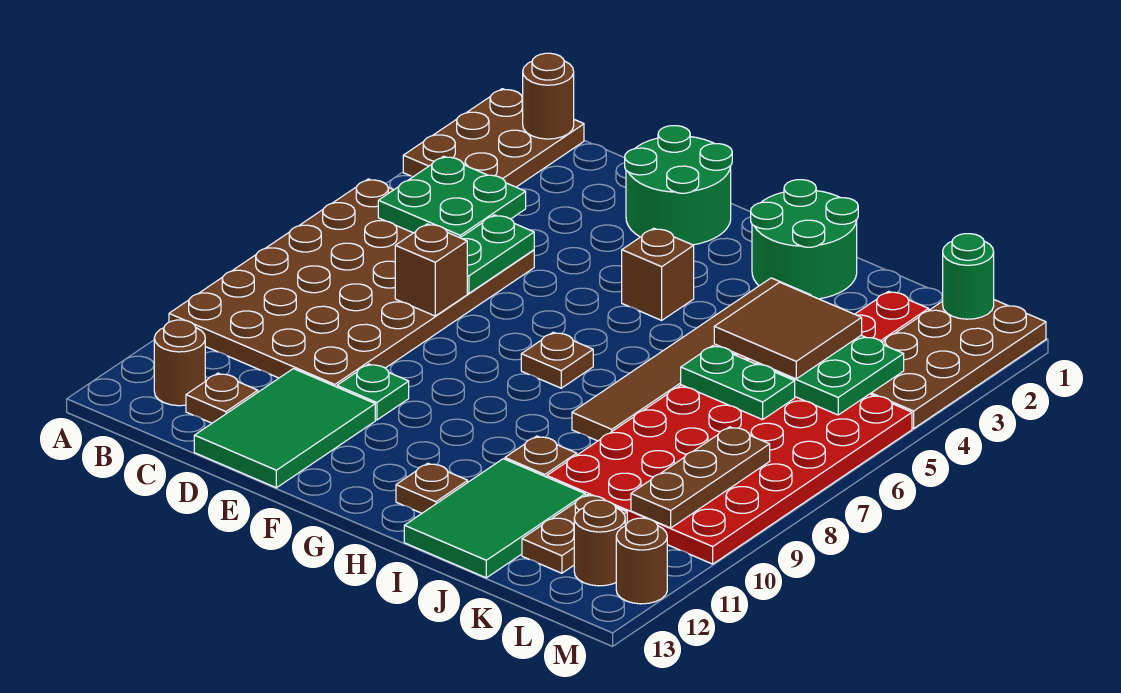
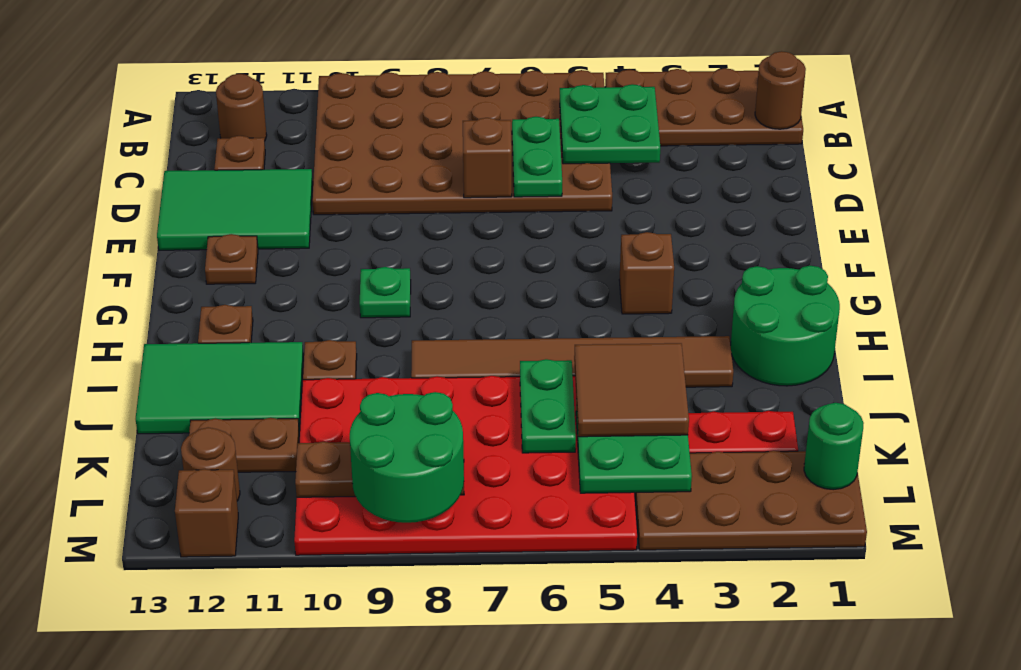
brown 2x3 plate [403,89,584,187] -> brown 2x4 plate [605,68,803,146]
green 1x2 plate [460,215,534,294] -> green 1x2 plate turned to [512,117,562,197]
green 2x2 round brick [625,126,732,245] -> green 2x2 round brick moved to [350,392,464,523]
green 1x1 plate [337,364,409,420] -> green 1x1 plate moved to [360,267,411,318]
brown 1x1 plate [521,332,593,388] -> brown 1x1 plate moved to [205,234,258,284]
brown 1x1 round brick [616,518,667,604] -> brown 1x1 brick [175,469,238,557]

